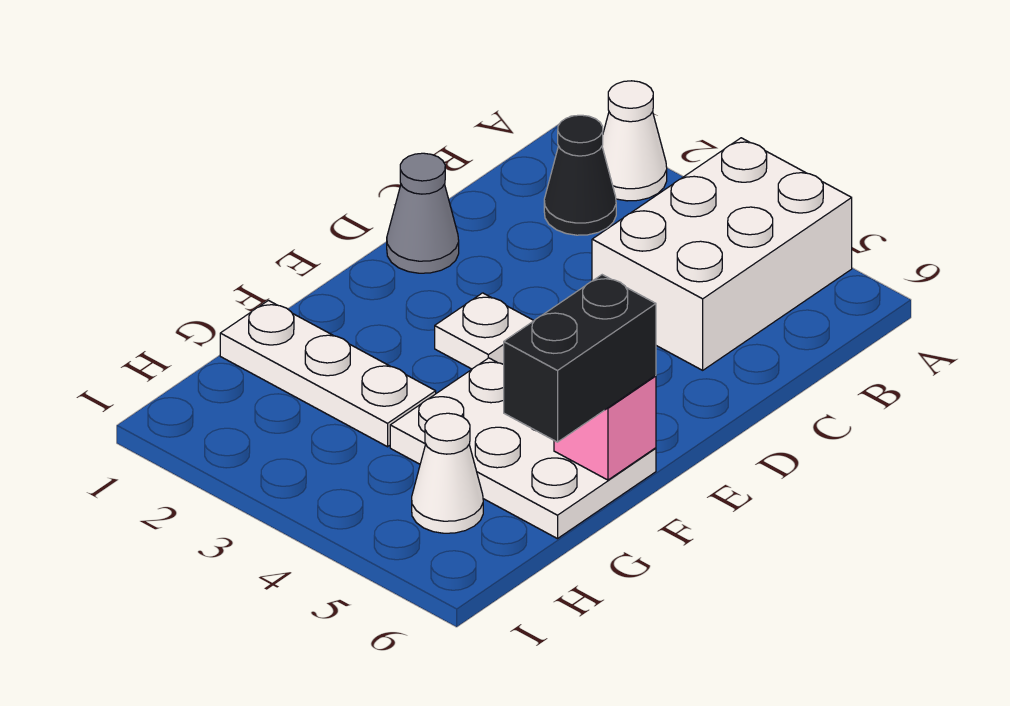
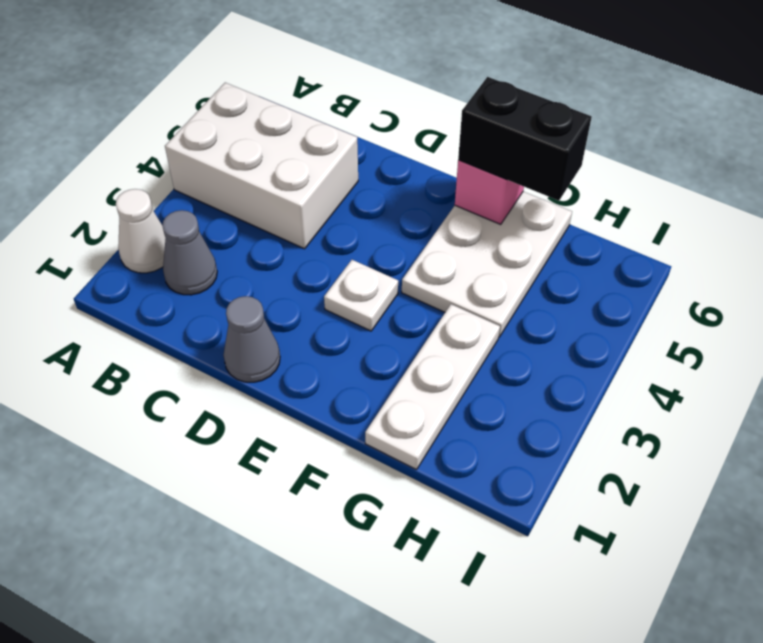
black 1x1 cone [544,115,616,235] -> grey 1x1 cone [162,210,217,295]
white 1x1 cone [412,413,483,533] -> none

